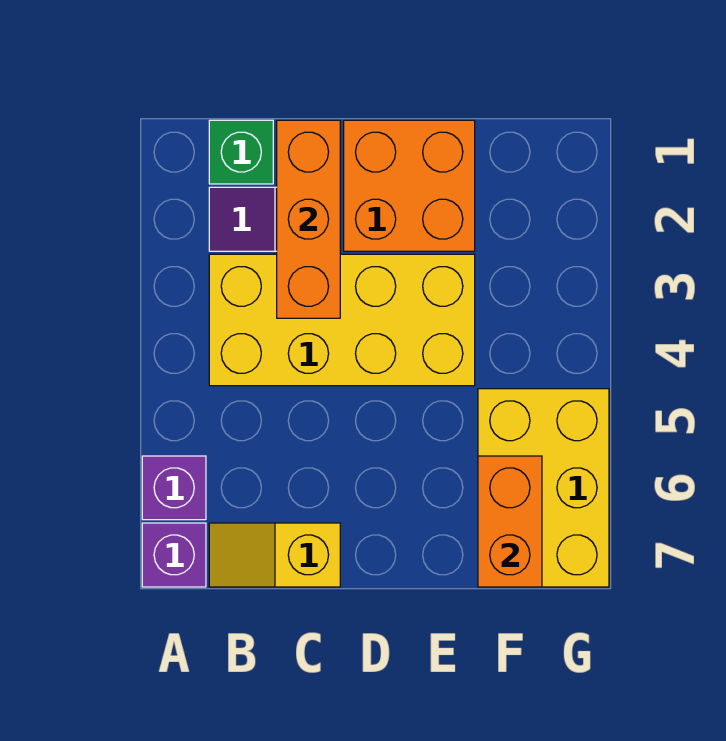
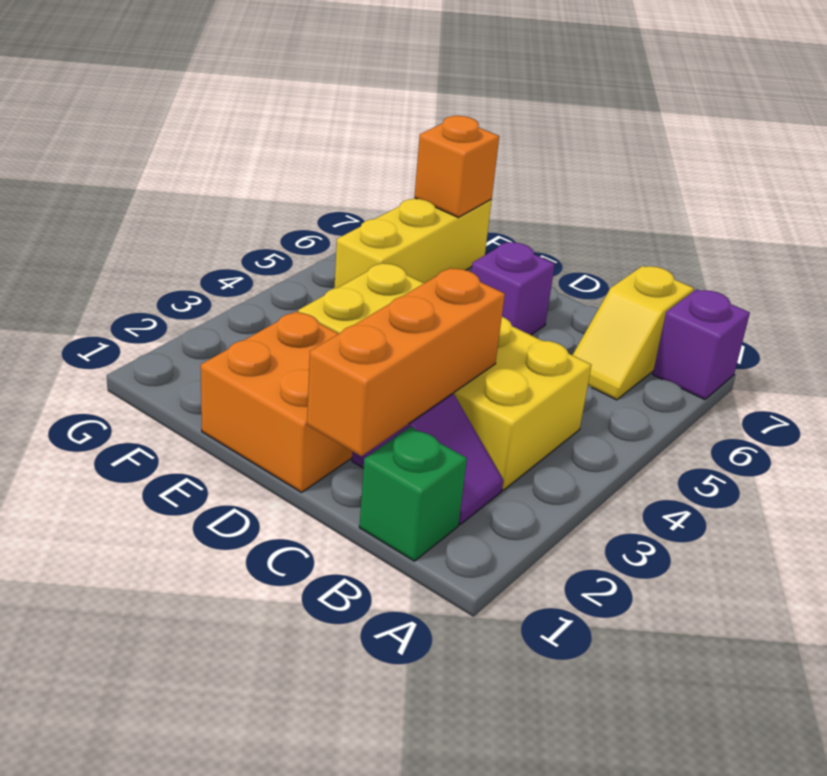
purple 1x1 brick [142,456,206,520] -> purple 1x1 brick moved to [471,242,555,335]
yellow 1x2 slope [209,523,340,587] -> yellow 1x2 slope turned to [573,266,694,400]
yellow 2x3 brick [478,389,609,587] -> yellow 1x3 brick [334,198,492,288]
orange 1x2 brick [478,456,542,587] -> orange 1x1 brick [414,116,499,217]

